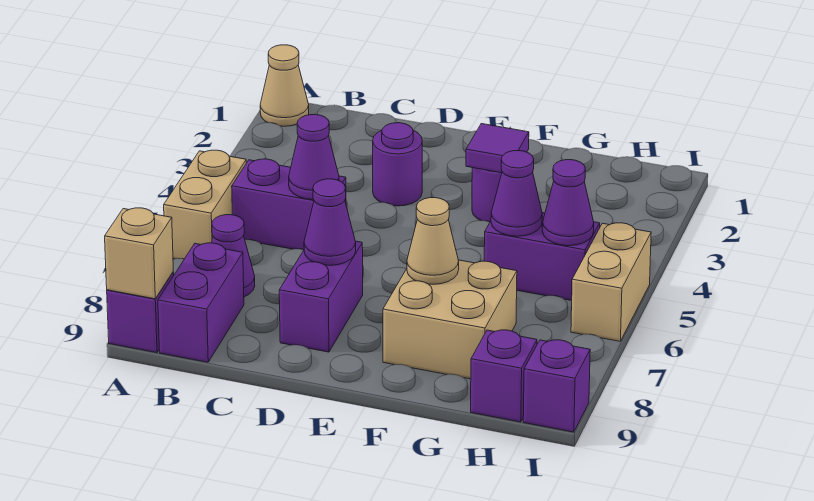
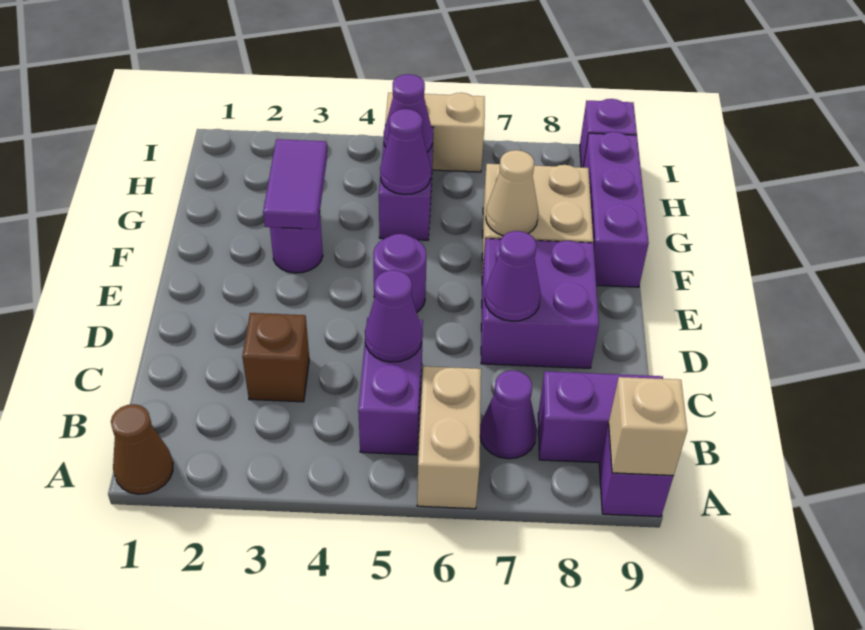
tan 1x1 cone [260,45,309,126] -> brown 1x1 cone [111,404,173,494]
tan 1x2 brick [164,150,246,259] -> tan 1x2 brick turned to [417,366,481,509]
none -> brown 1x1 brick [242,313,309,402]
purple 1x1 round brick [373,123,422,206] -> purple 1x1 round brick moved to [373,234,426,313]
purple 1x2 brick [279,241,363,352] -> purple 2x2 brick [481,238,599,368]
purple 1x1 tile [466,124,529,173] -> purple 1x2 tile [263,139,327,229]
purple 1x1 brick [471,330,537,422] -> purple 1x3 brick [583,132,649,287]

